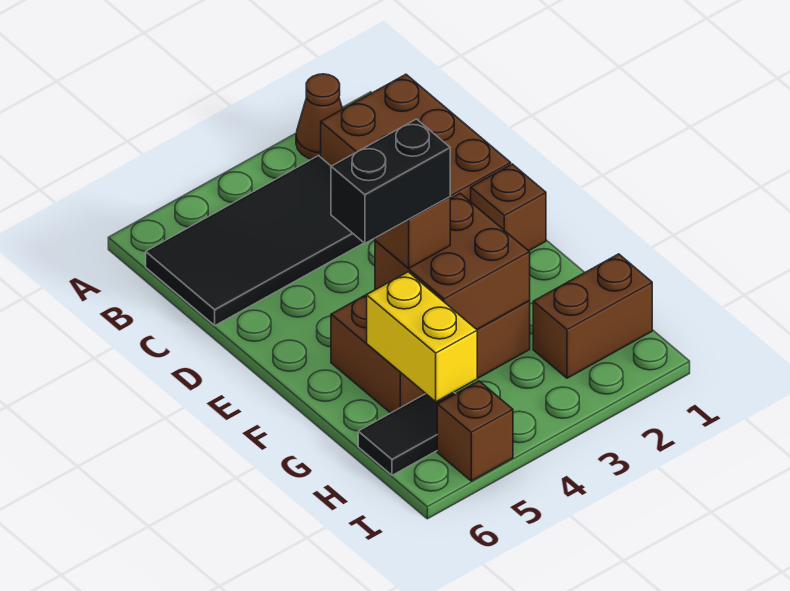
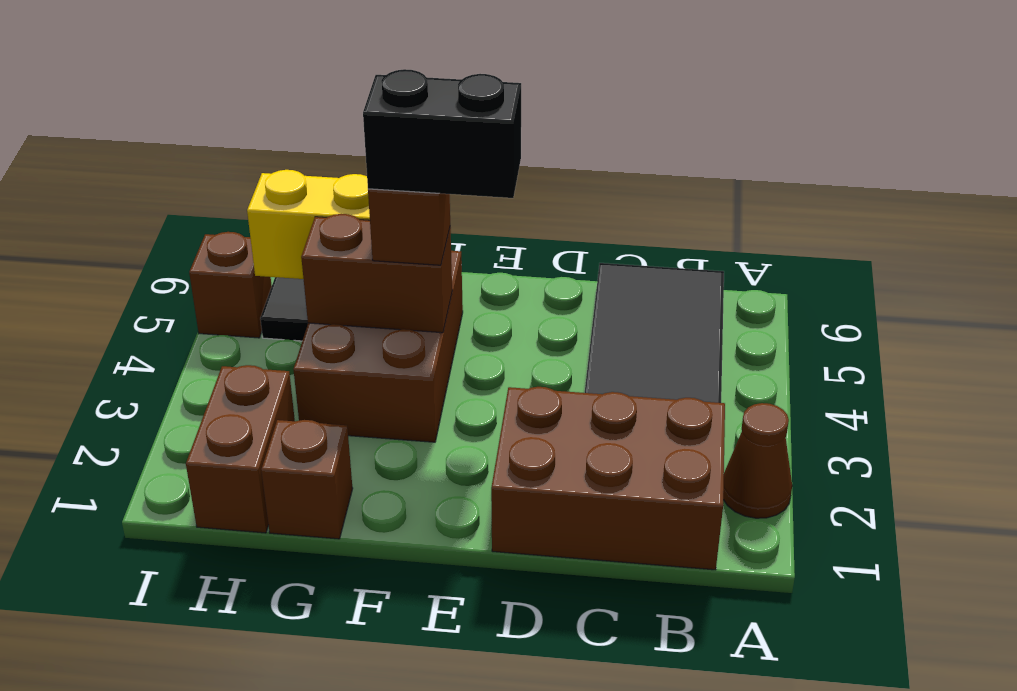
brown 1x1 brick [471,164,546,251] -> brown 1x1 brick moved to [261,420,353,539]
brown 2x2 brick [375,193,530,329] -> brown 1x2 brick [301,214,452,333]
black 1x2 brick [331,119,450,243] -> black 1x2 brick turned to [363,69,521,198]

